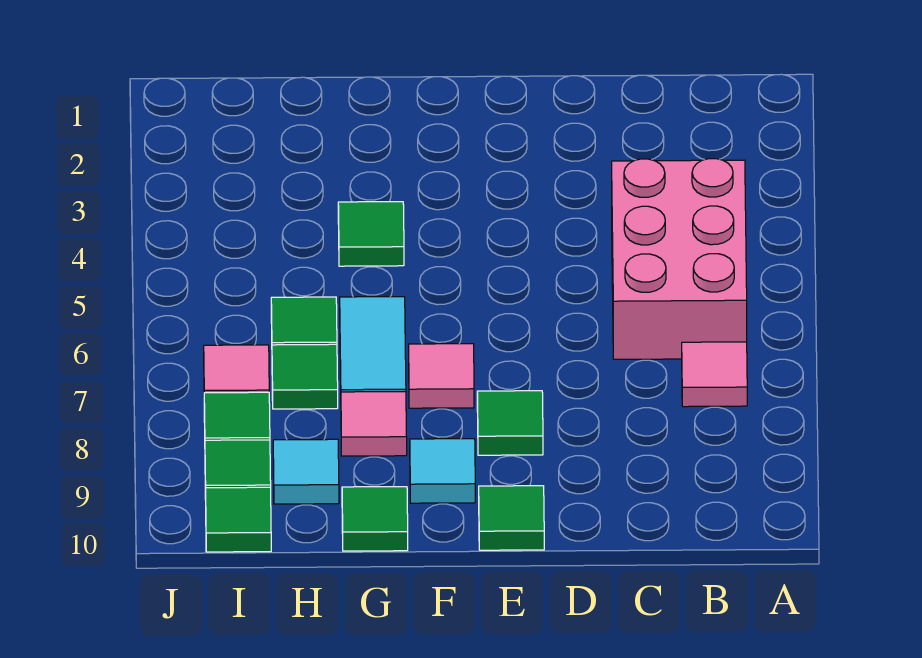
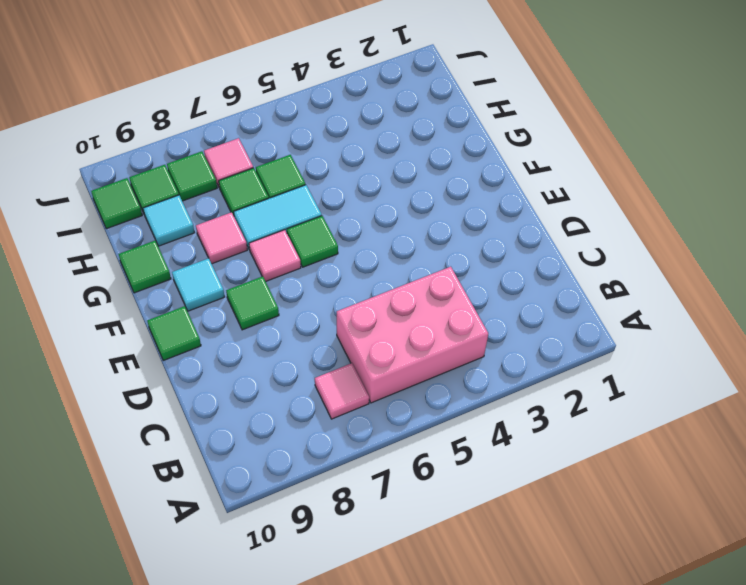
green 1x1 tile [338,202,404,266] -> green 1x1 tile moved to [287,216,338,267]

